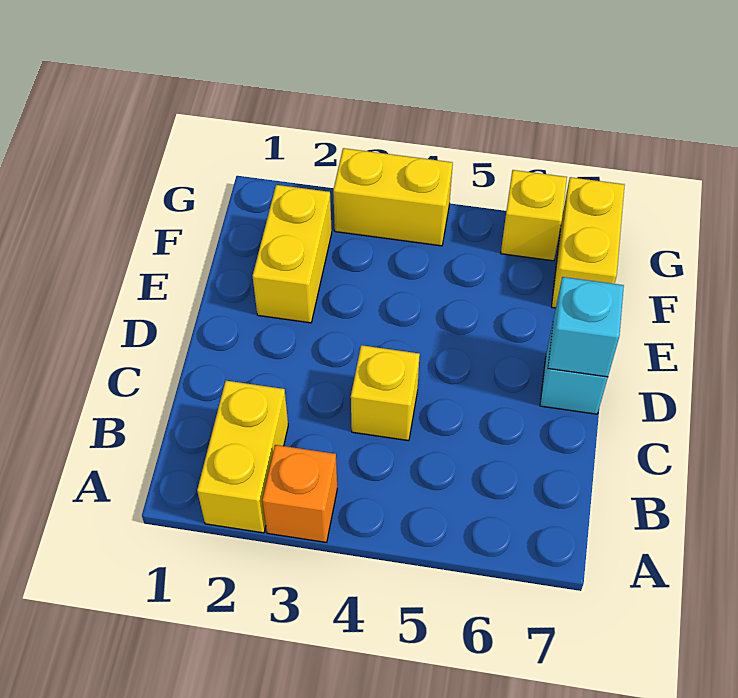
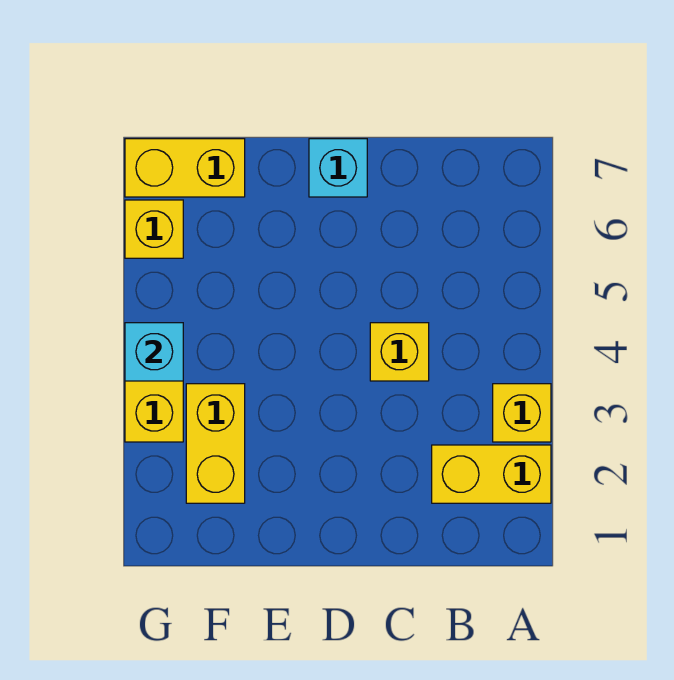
orange 1x1 brick [262,445,337,542] -> yellow 1x1 brick [493,384,551,442]
cyan 1x1 brick [548,277,624,377] -> cyan 1x1 brick moved to [125,323,183,381]
yellow 1x2 brick [253,185,332,323] -> yellow 1x2 brick turned to [186,384,245,503]

